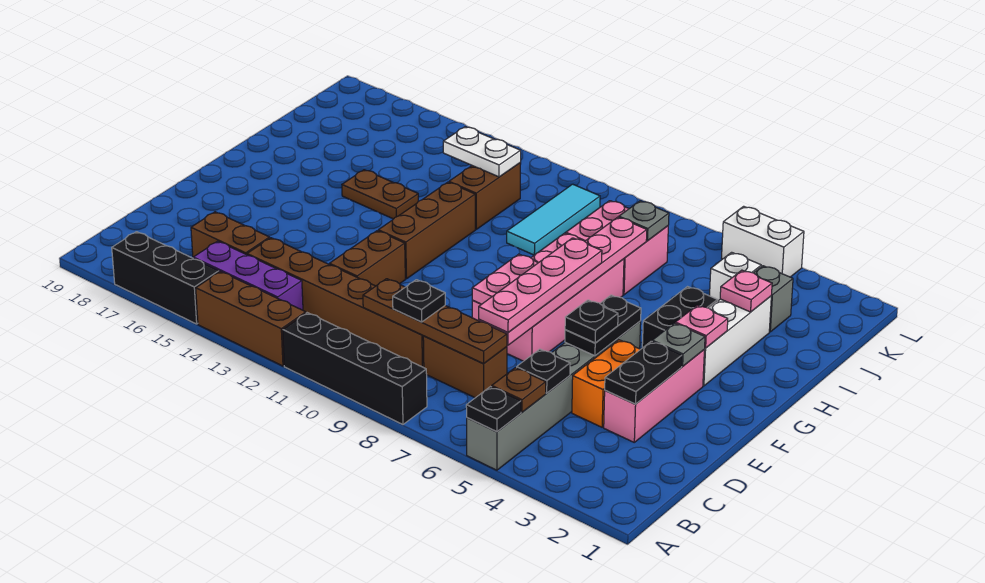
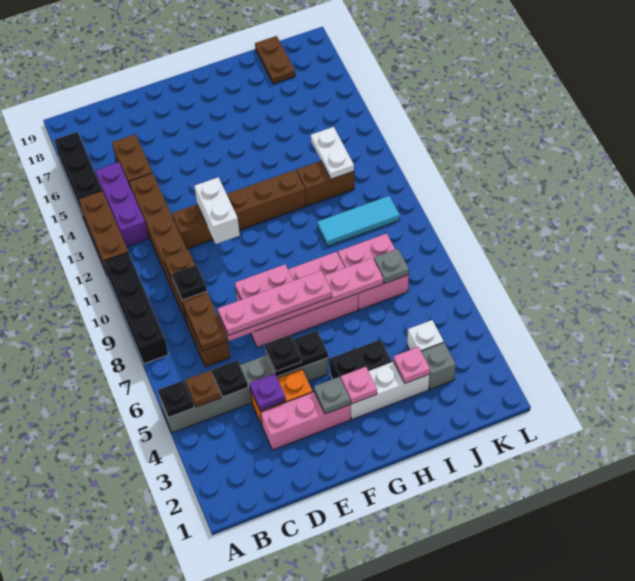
black 1x2 plate [605,341,682,404] -> none
none -> purple 1x1 plate [249,373,286,411]
brown 1x2 plate [342,170,418,219] -> brown 1x2 plate moved to [255,36,295,84]
white 1x2 brick [722,206,804,277] -> white 1x2 brick moved to [194,177,240,244]

